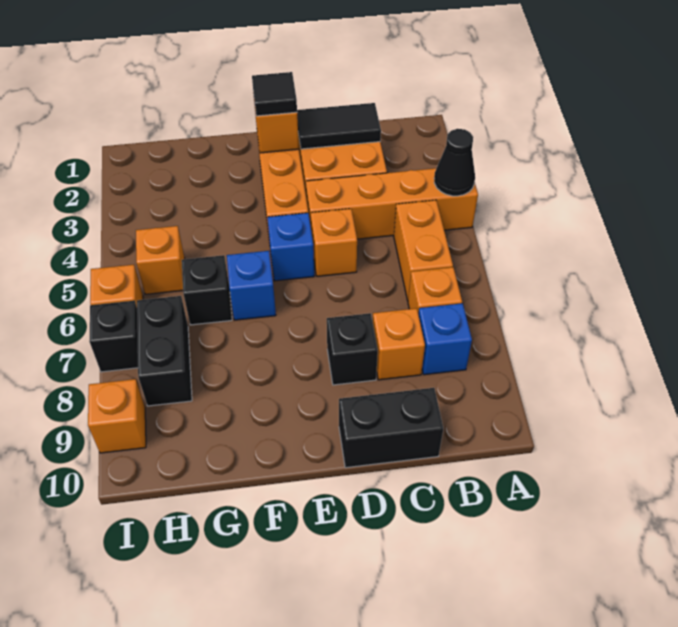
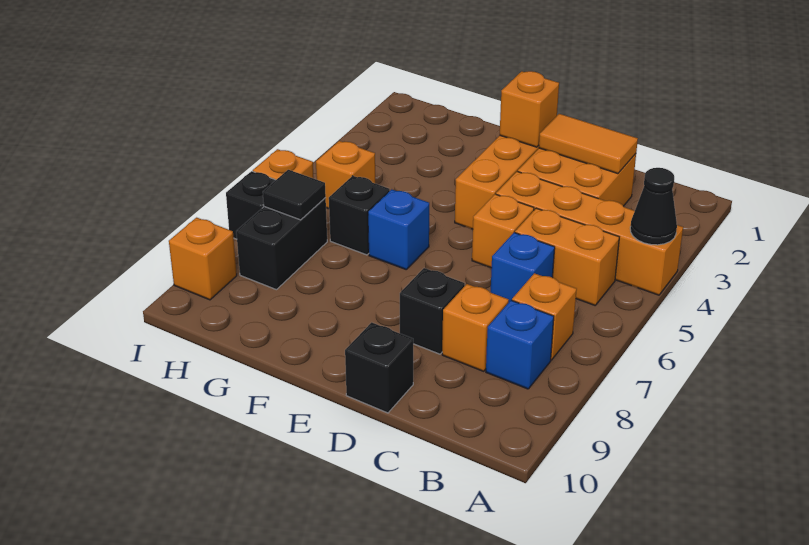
orange 1x2 brick [394,200,453,300] -> orange 1x2 brick turned to [515,208,619,305]
black 1x2 tile [297,103,381,149] -> orange 1x2 tile [539,114,638,174]
black 1x2 brick [339,388,443,468] -> black 1x1 brick [345,322,413,413]
black 1x1 tile [252,72,297,116] -> black 1x1 tile moved to [263,170,326,220]
blue 1x1 brick [267,213,314,281] -> blue 1x1 brick moved to [491,233,555,302]

